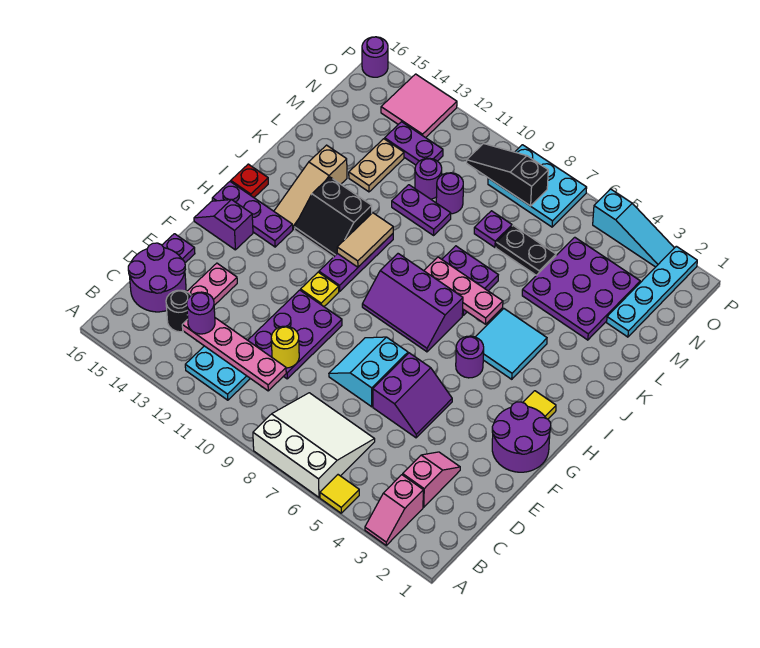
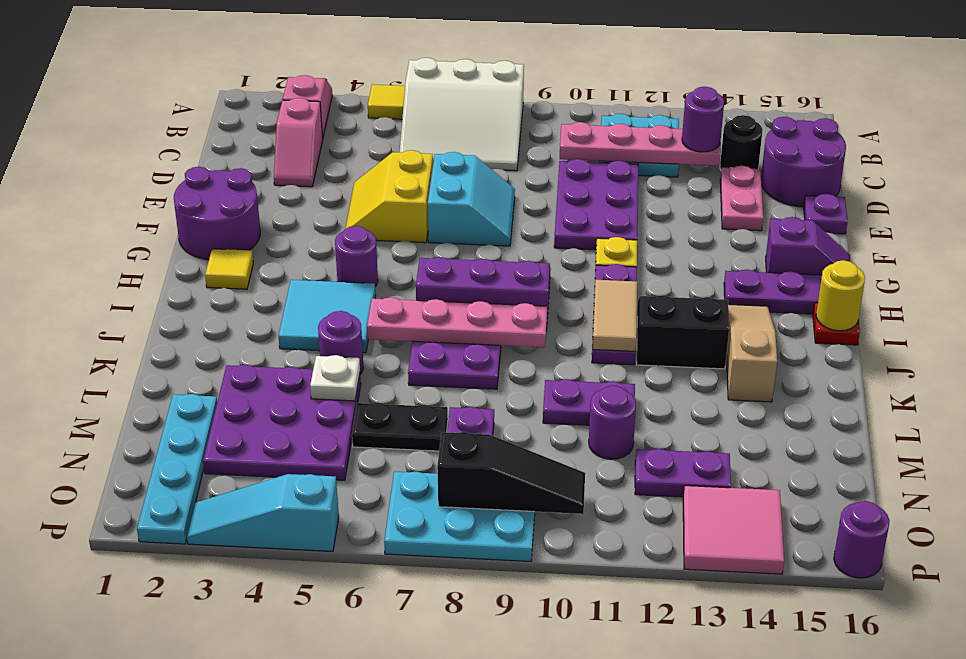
yellow 1x1 round brick [271,326,299,368] -> yellow 1x1 round brick moved to [816,260,865,331]
purple 2x2 slope [373,353,452,438] -> yellow 2x2 slope [345,150,433,243]
pink 1x3 plate [424,257,503,324] -> pink 1x4 plate [367,297,547,347]
none -> white 1x1 plate [310,355,360,401]
tan 1x2 plate [349,139,404,192] -> none
purple 1x1 round brick [436,173,463,214] -> purple 1x1 round brick moved to [318,311,364,374]

